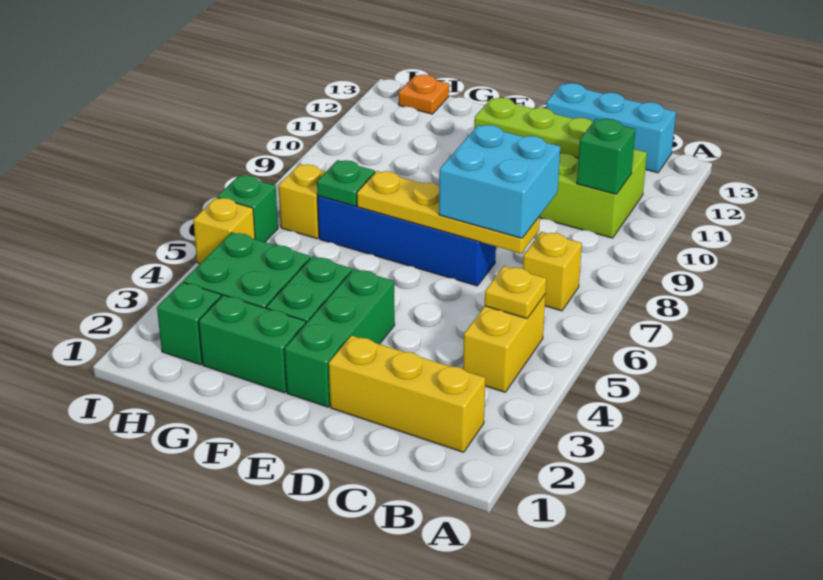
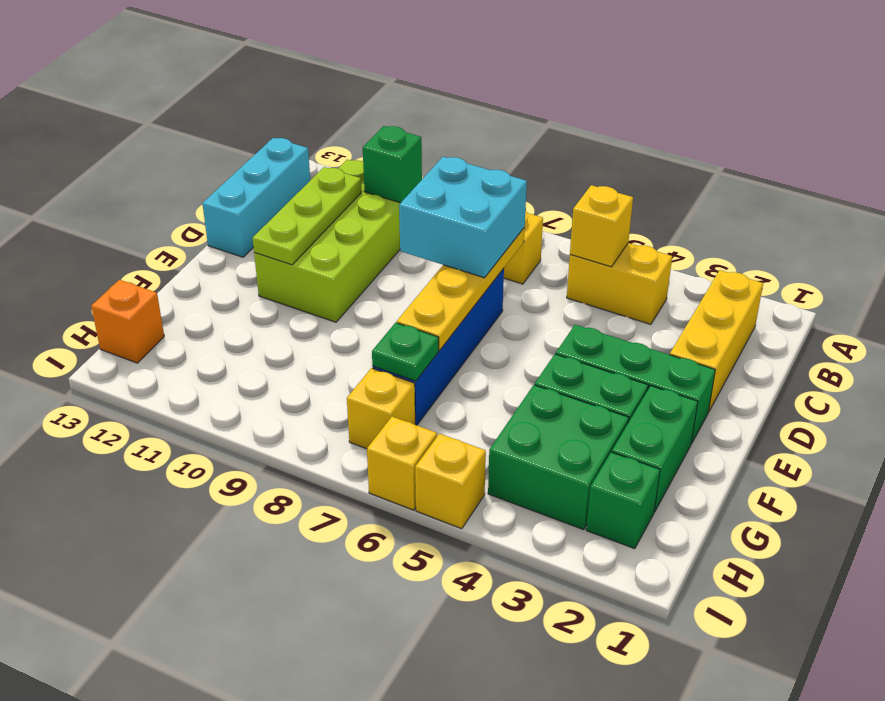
yellow 1x1 plate [485,266,546,318] -> yellow 1x1 brick [570,185,633,267]
orange 1x1 plate [399,75,449,114] -> orange 1x1 brick [91,280,164,363]
green 1x1 brick [217,175,278,242] -> yellow 1x1 brick [367,417,437,510]

